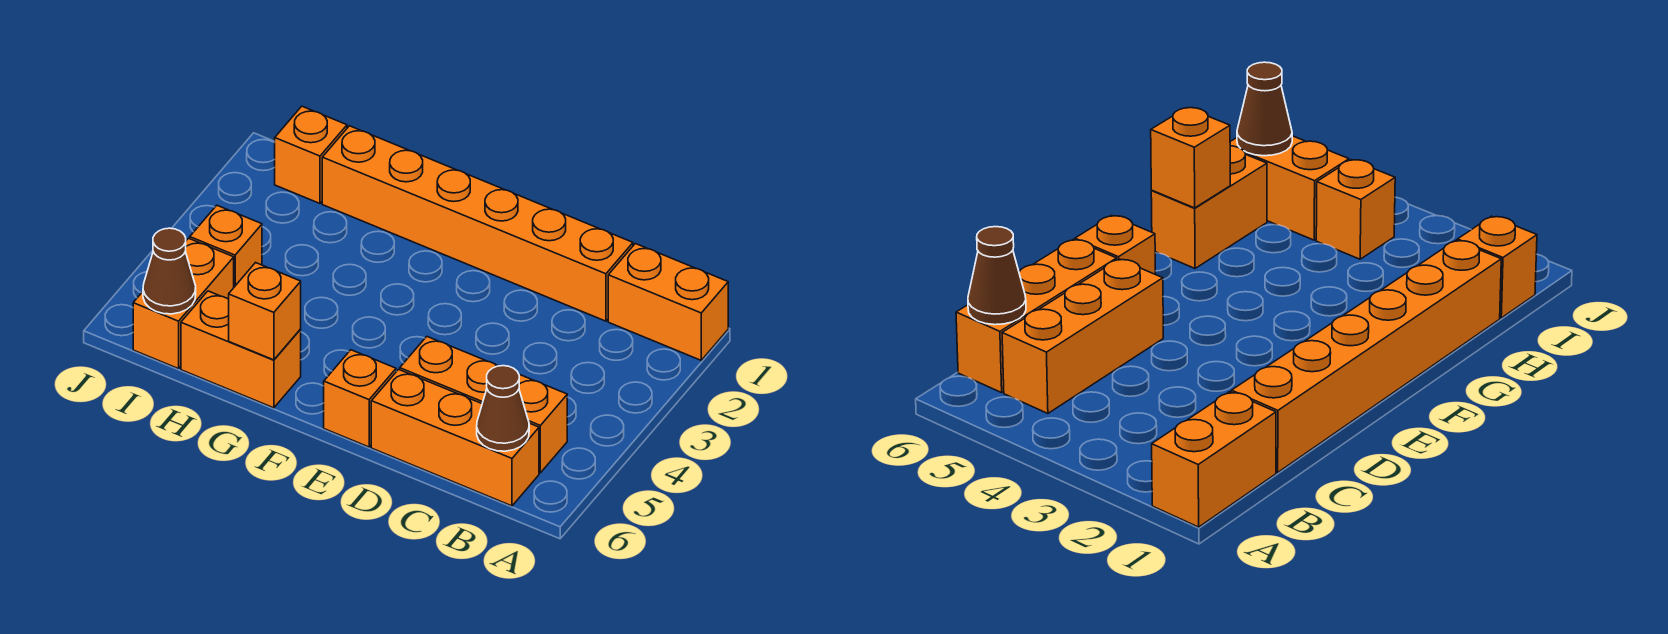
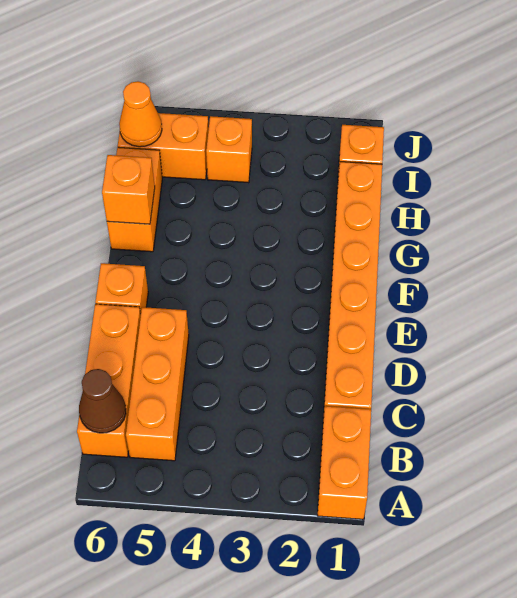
brown 1x1 cone [143,228,196,314] -> orange 1x1 cone [119,81,162,147]

